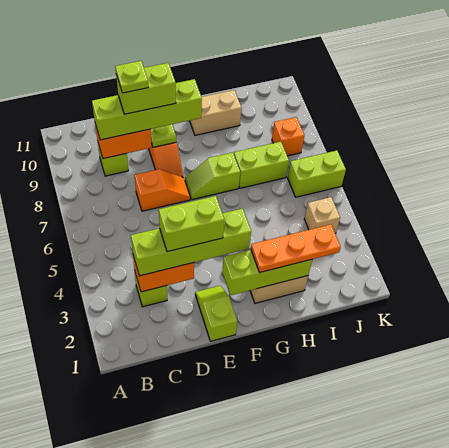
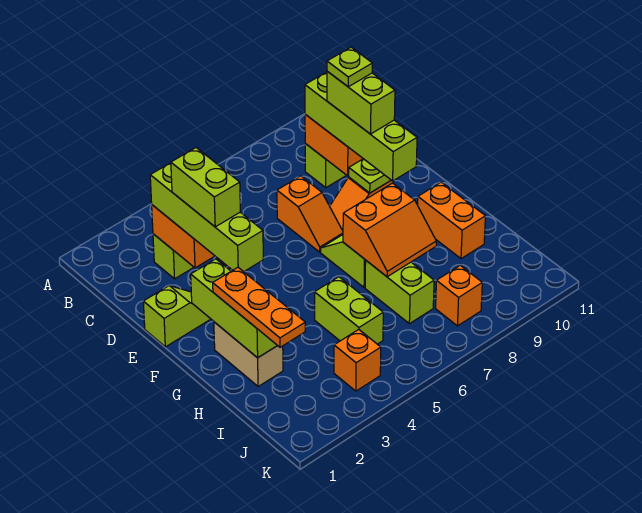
none -> orange 2x2 slope [343,183,436,277]
tan 1x2 brick [190,90,241,135] -> orange 1x2 brick [418,182,485,259]
tan 1x1 brick [304,197,340,234] -> orange 1x1 brick [334,330,381,391]
lime 1x2 brick [288,151,346,197] -> lime 1x2 brick moved to [314,277,383,344]

